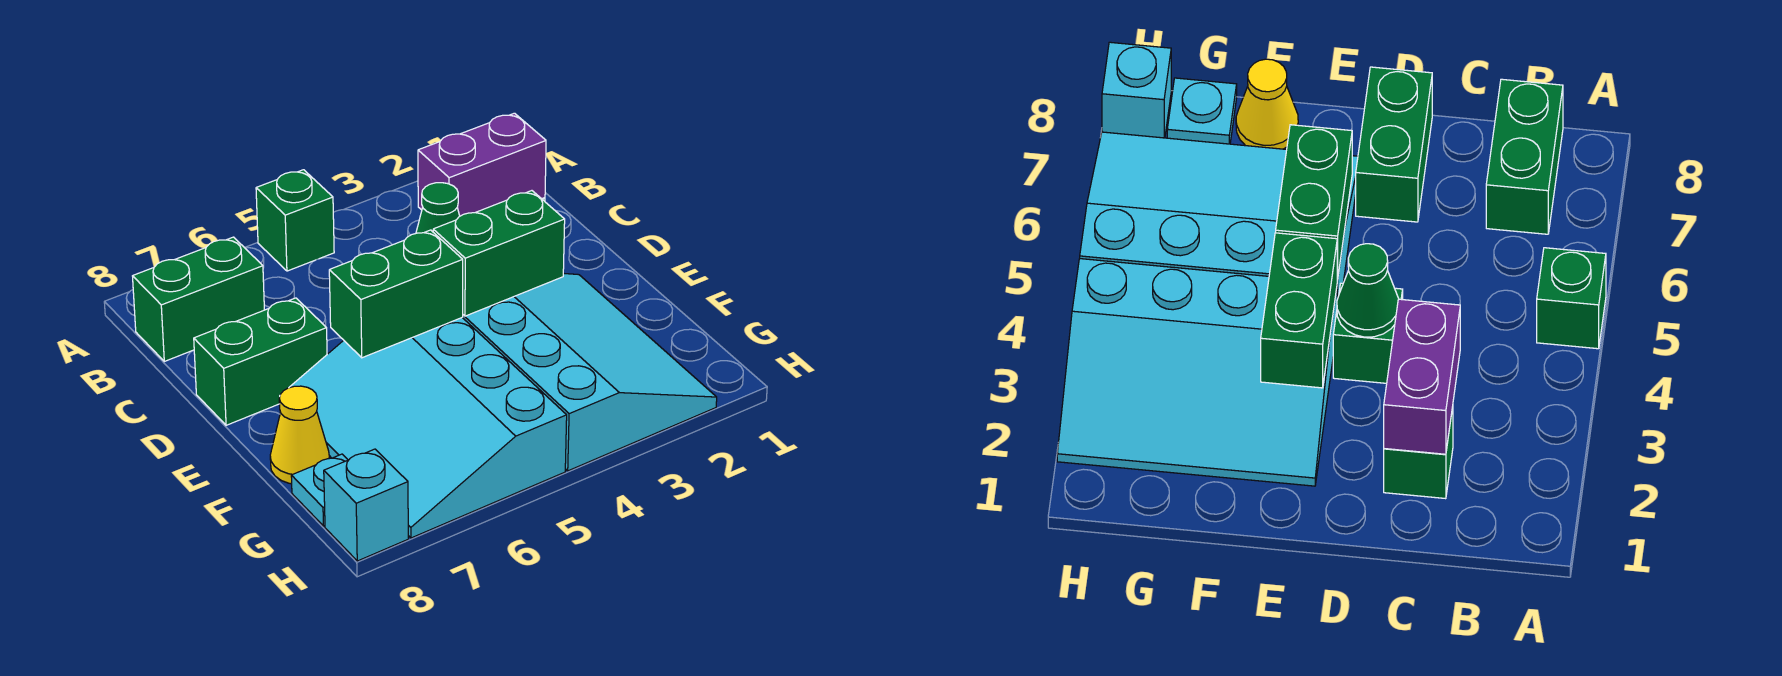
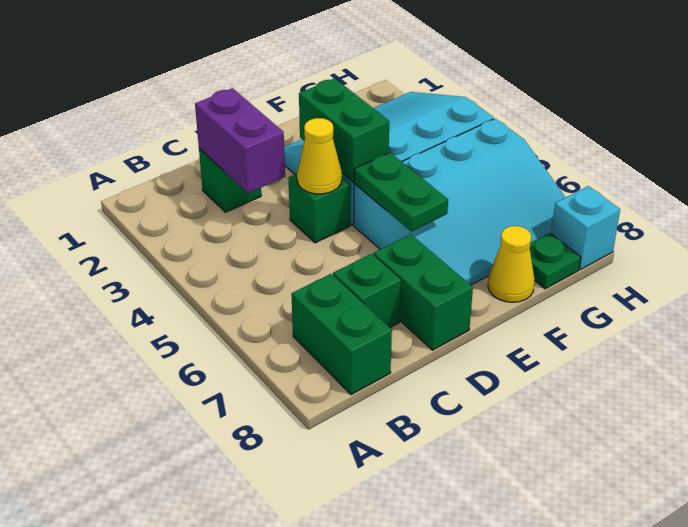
green 1x1 brick [256,170,334,271] -> green 1x1 brick moved to [333,254,401,328]
green 1x1 cone [416,183,460,233] -> yellow 1x1 cone [297,118,342,194]
green 1x2 brick [329,230,463,358] -> green 1x2 plate [354,153,448,231]
cyan 1x1 plate [291,454,348,526] -> green 1x1 plate [530,233,581,289]

